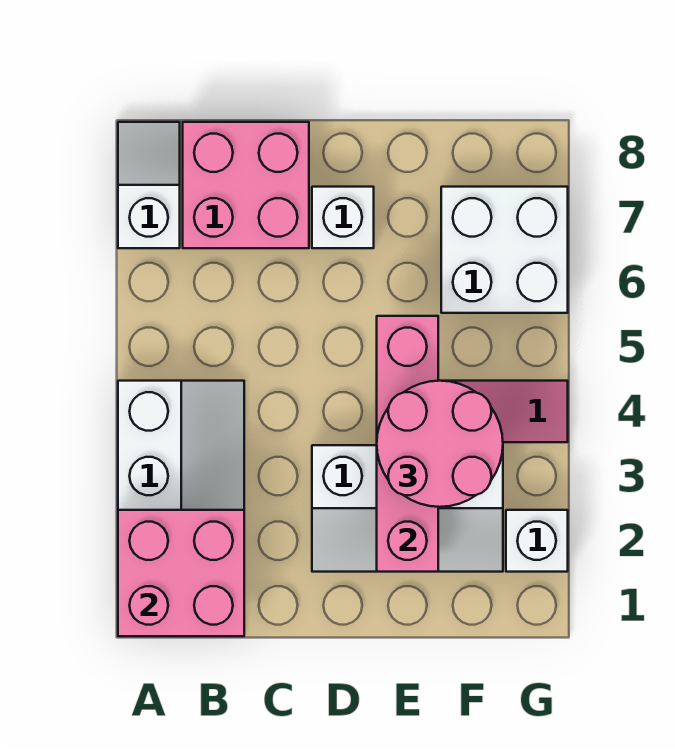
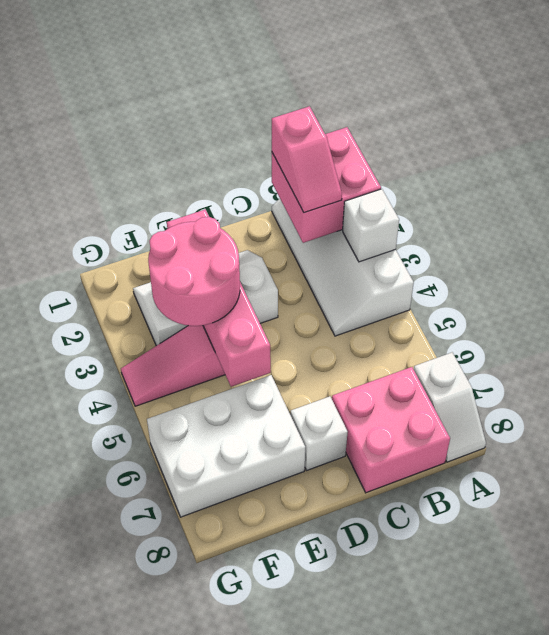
none -> pink 1x2 slope [272,106,342,213]
white 2x2 brick [441,187,568,313] -> white 2x3 brick [147,375,305,517]
white 1x1 brick [506,510,568,572] -> white 1x1 brick moved to [343,189,399,262]

